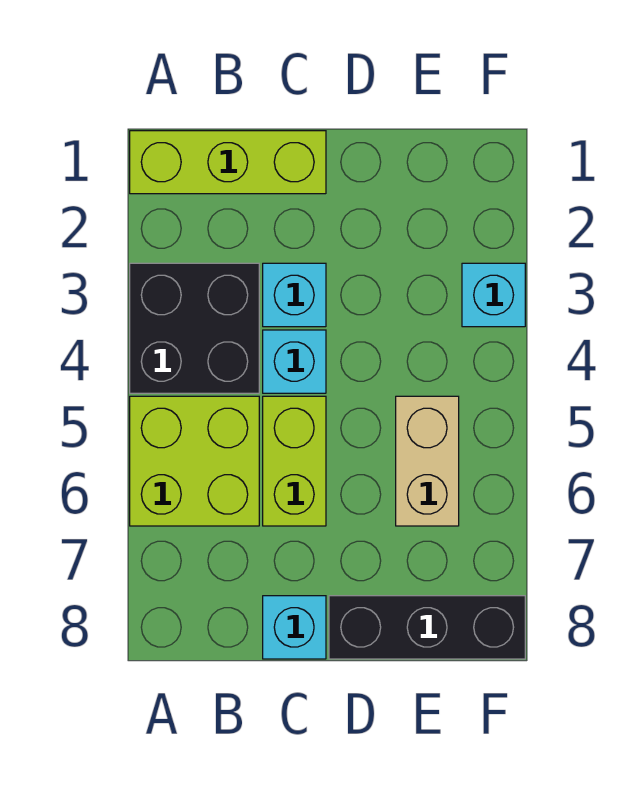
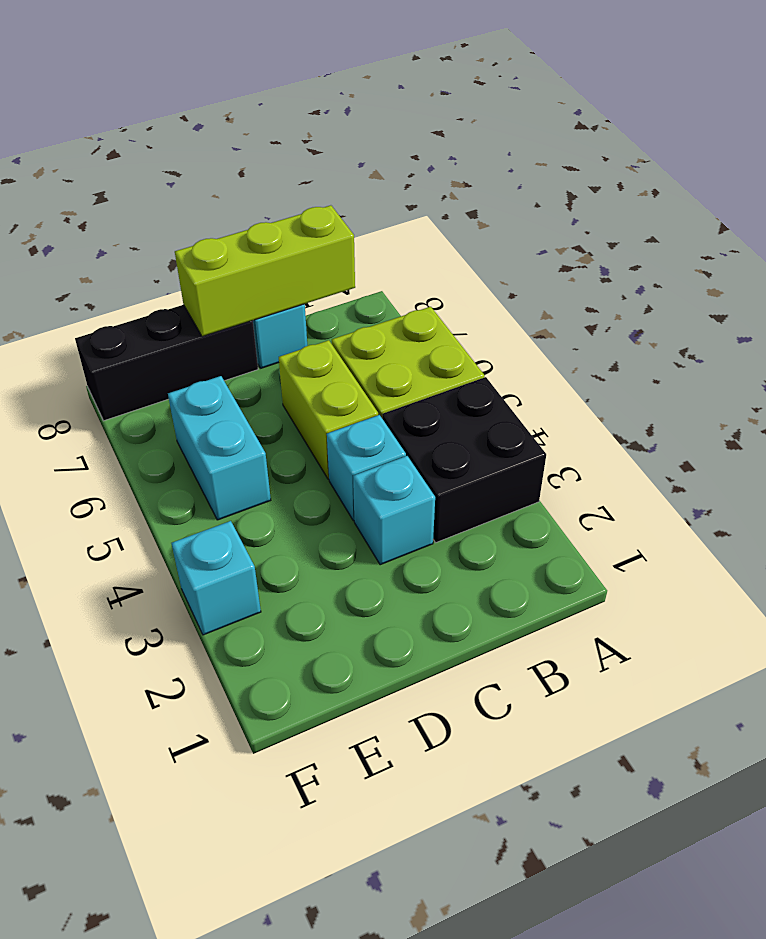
lime 1x3 brick [130,131,326,194] -> lime 1x3 brick moved to [175,205,355,336]
tan 1x2 brick [396,396,459,526] -> cyan 1x2 brick [168,376,271,520]

